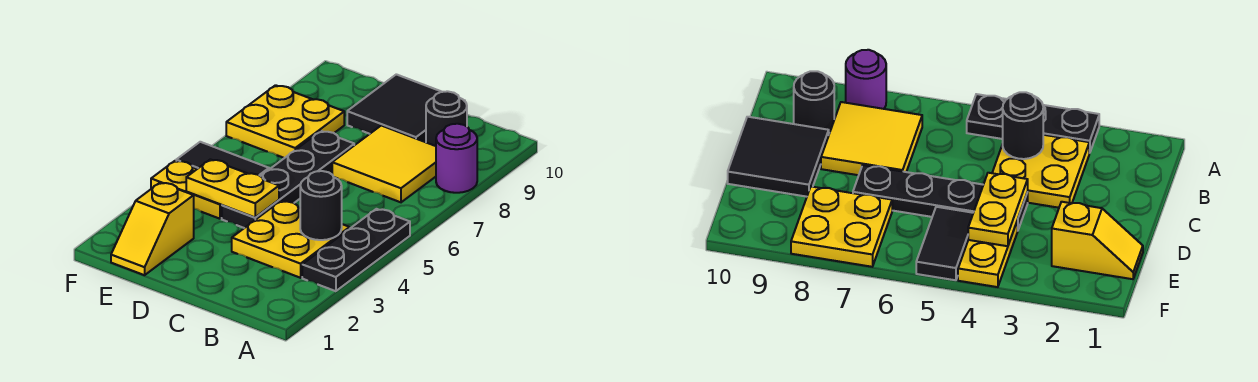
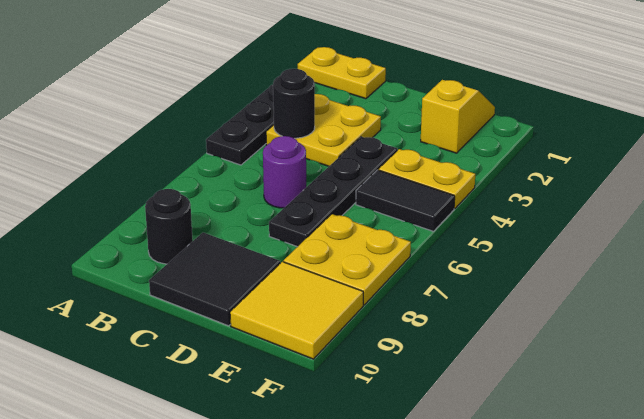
purple 1x1 round brick [436,124,477,193] -> purple 1x1 round brick moved to [263,136,306,208]
yellow 2x2 tile [332,126,436,202] -> yellow 2x2 tile moved to [230,262,363,359]
yellow 1x2 plate [186,159,279,217] -> yellow 1x2 plate moved to [298,47,386,99]

